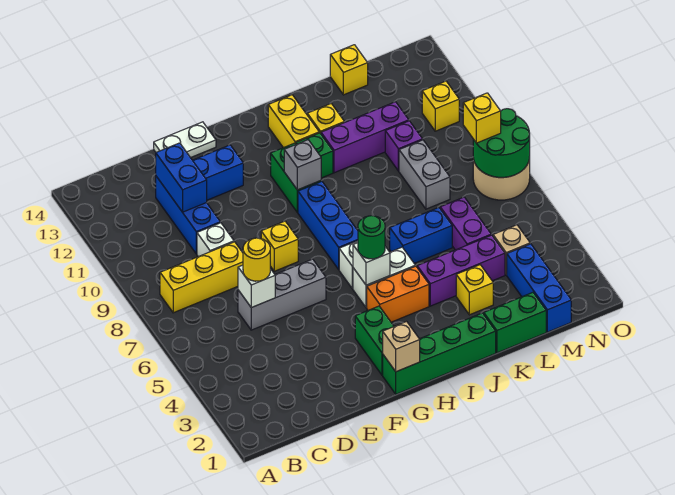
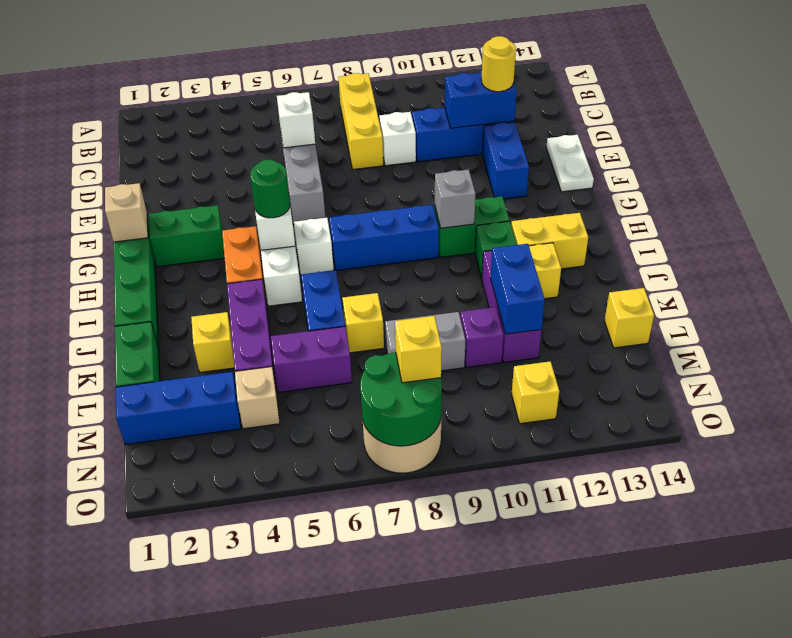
yellow 1x1 round brick [243,238,270,281] -> yellow 1x1 round brick moved to [481,36,516,92]
yellow 1x1 brick [261,221,298,271] -> yellow 1x1 brick moved to [343,293,384,353]
none -> blue 1x2 brick [491,244,545,334]

